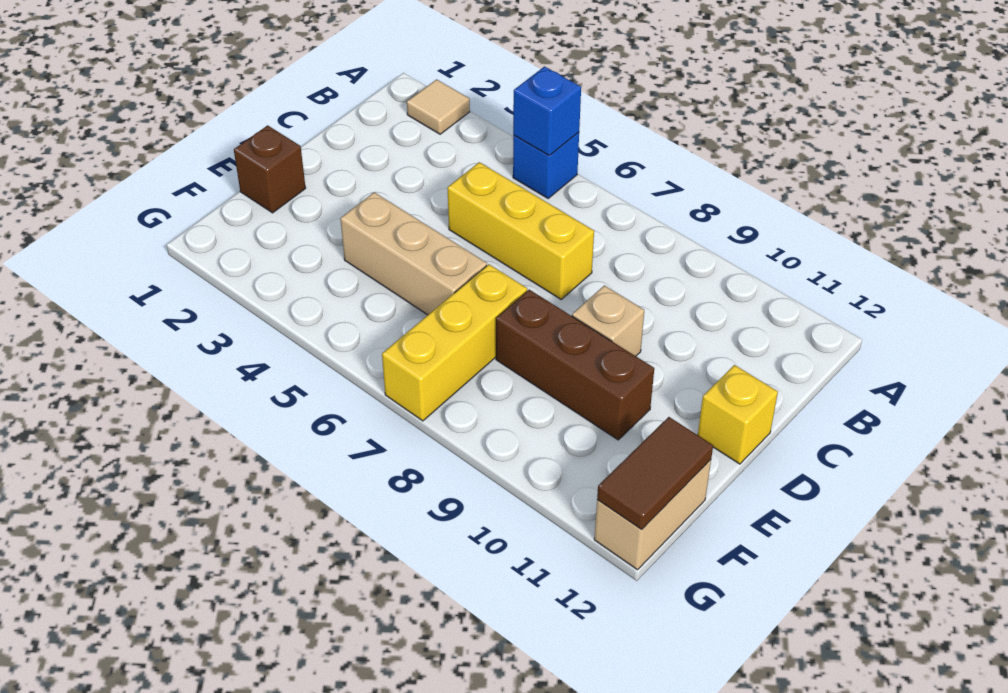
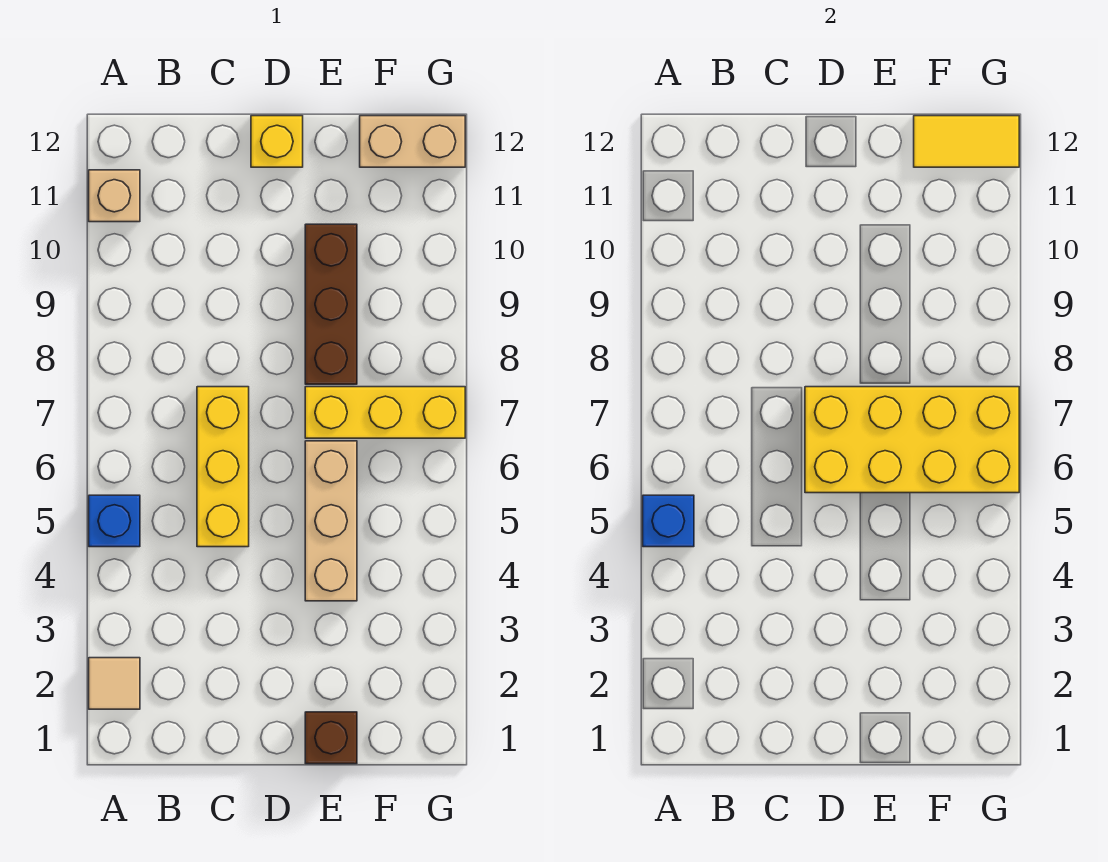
none -> yellow 2x4 brick [805,387,1019,493]
tan 1x1 brick [572,285,644,356] -> tan 1x1 brick moved to [89,170,140,222]
brown 1x2 tile [597,417,713,530] -> yellow 1x2 tile [914,116,1019,167]

